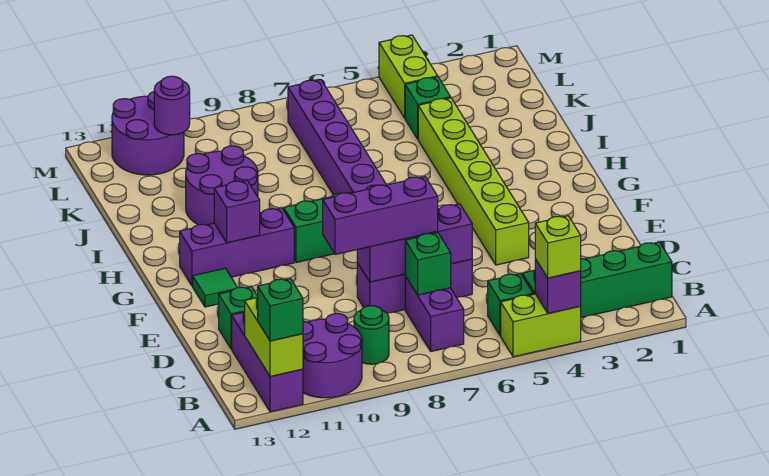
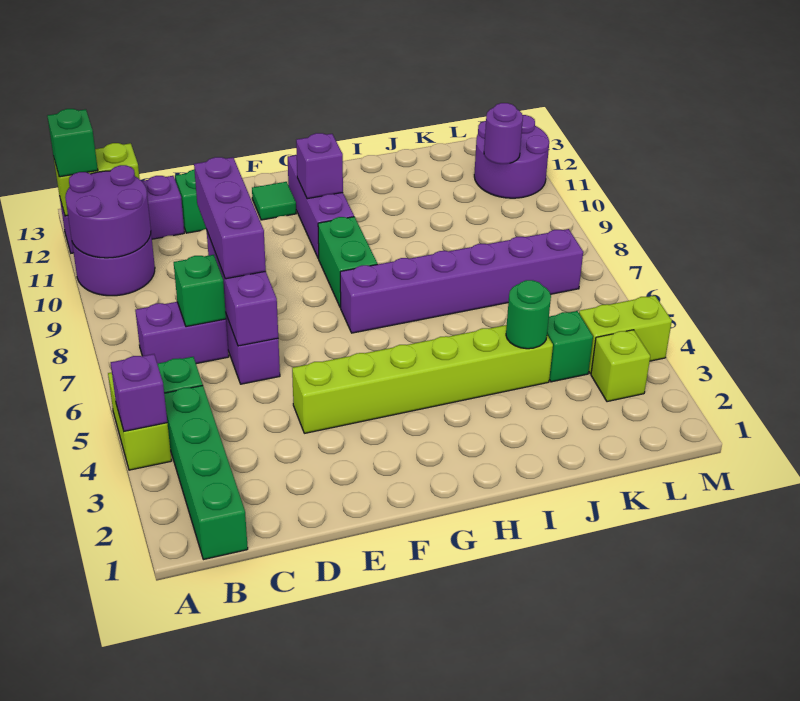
lime 1x1 brick [535,216,581,278] -> lime 1x1 brick moved to [591,330,650,402]
green 1x1 round brick [354,306,389,364] -> green 1x1 round brick moved to [506,280,551,349]
purple 2x2 round brick [186,146,258,225] -> purple 2x2 round brick moved to [65,165,151,258]

